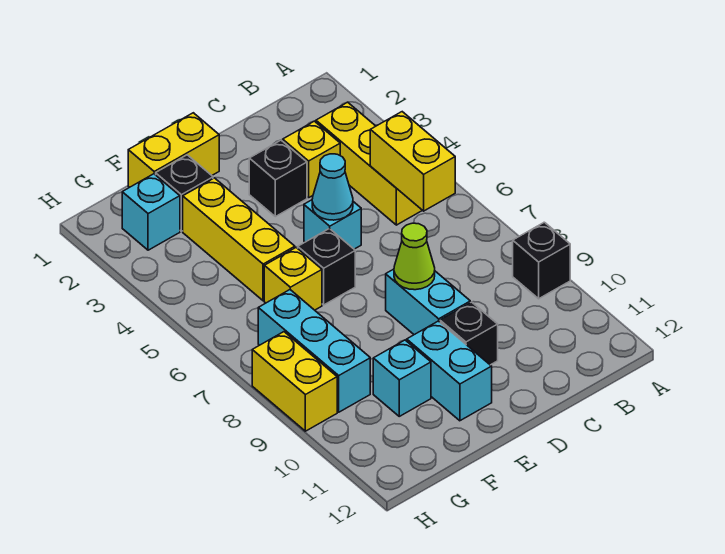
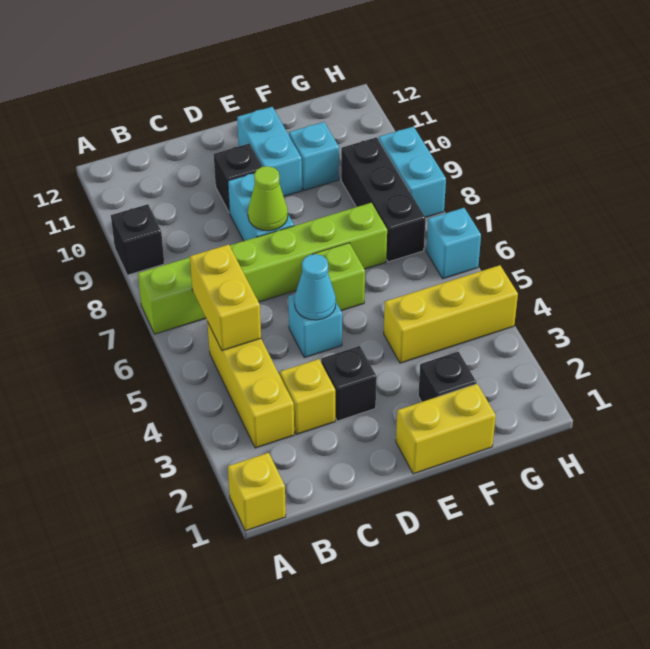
none -> lime 1x6 brick [138,203,387,334]
black 1x1 brick [298,228,355,305] -> lime 1x1 brick [312,243,365,311]
yellow 1x3 brick [183,178,295,301] -> yellow 1x3 brick turned to [384,265,518,363]
yellow 1x1 brick [264,248,322,310] -> yellow 1x1 brick moved to [228,453,286,531]
cyan 1x1 brick [122,174,180,250] -> cyan 1x1 brick moved to [426,208,481,279]
cyan 1x3 brick [258,290,370,412] -> black 1x3 brick [341,137,426,262]
yellow 1x2 brick [252,332,337,431] -> cyan 1x2 brick [379,127,446,217]

